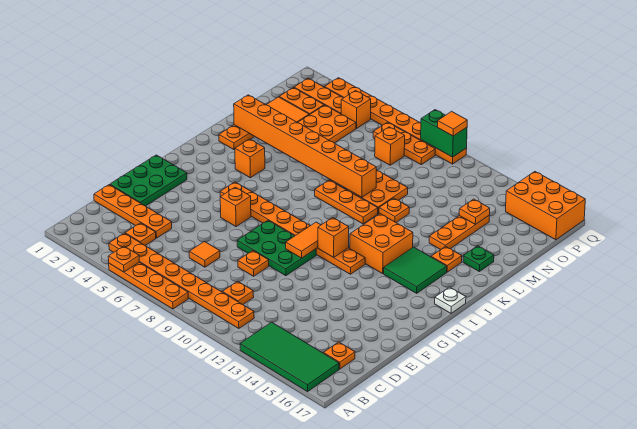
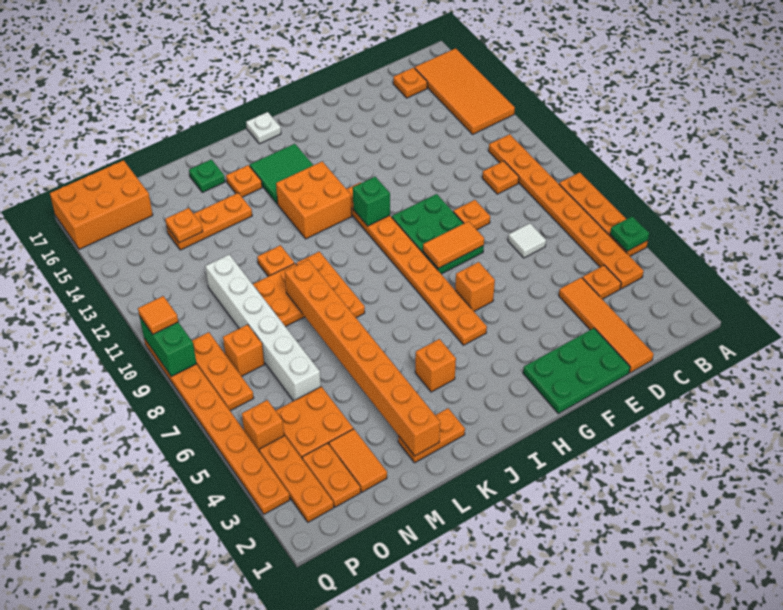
orange 1x1 plate [108,246,139,272] -> green 1x1 plate [610,216,649,251]
green 2x4 tile [240,322,339,392] -> orange 2x4 tile [415,48,515,134]
orange 1x4 plate [94,185,172,238] -> orange 1x4 tile [559,277,654,373]
orange 1x1 tile [189,242,220,267] -> white 1x1 tile [508,223,546,258]
orange 1x2 tile [286,222,320,258] -> orange 1x2 tile moved to [423,221,484,268]
orange 1x1 brick [318,218,349,257] -> green 1x1 brick [353,177,390,226]
none -> white 1x6 brick [205,254,321,401]
orange 2x3 brick [506,172,585,240] -> orange 2x3 brick turned to [50,160,153,249]

